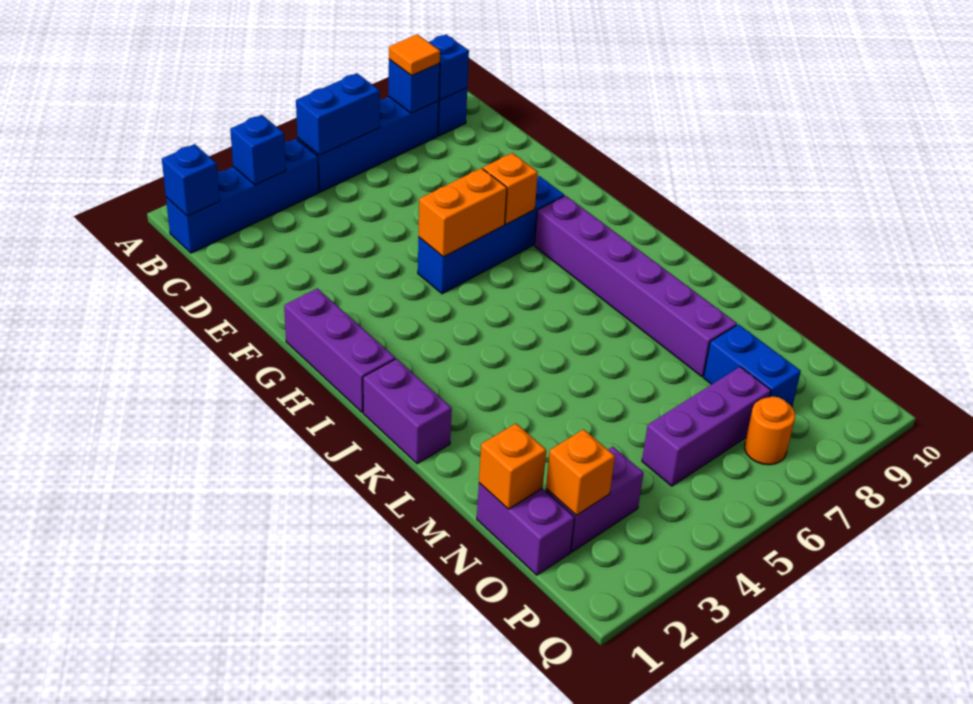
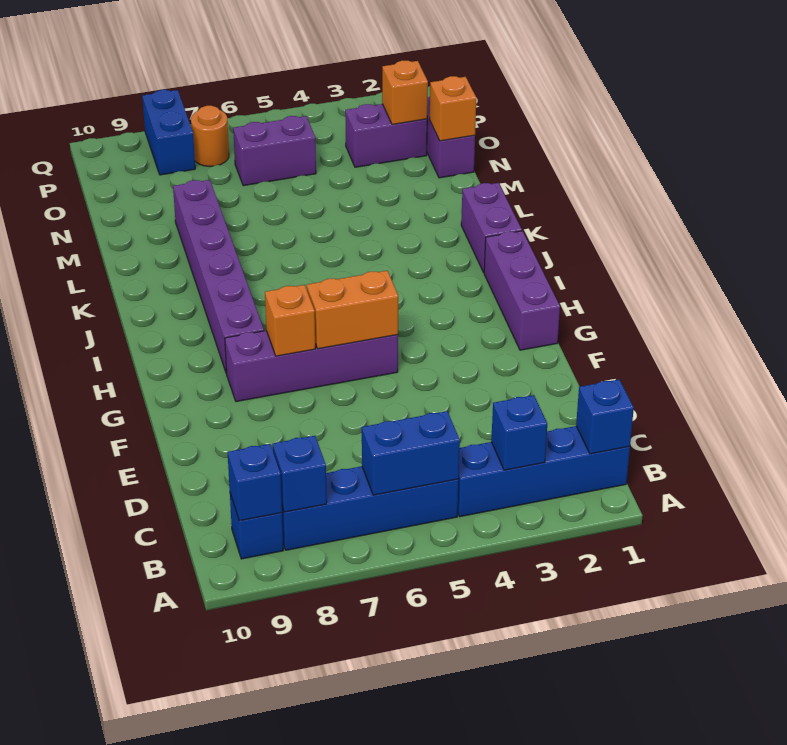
orange 1x1 tile [389,34,440,75] -> none
blue 1x4 brick [418,176,564,294] -> purple 1x4 brick [225,331,398,402]
blue 1x2 brick [704,324,801,406] -> blue 1x2 brick moved to [142,90,195,175]
purple 1x3 brick [642,367,771,486] -> purple 1x2 brick [233,116,316,186]

